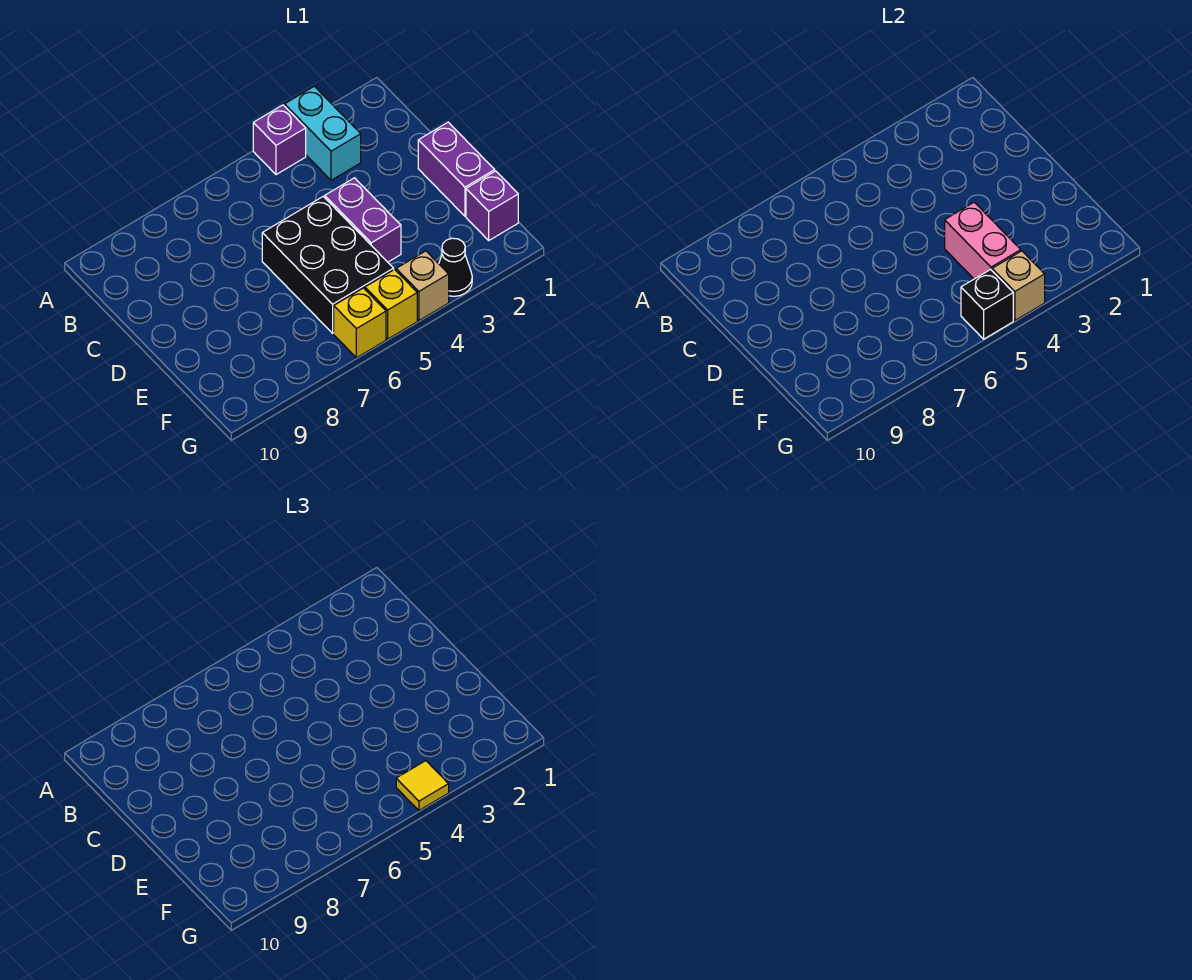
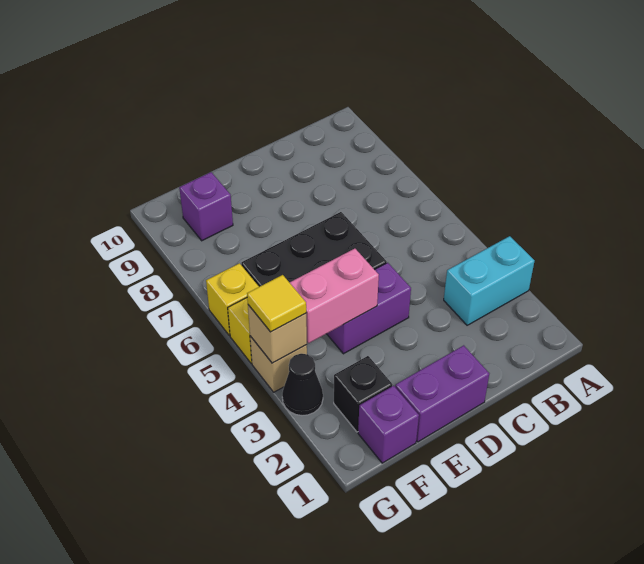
purple 1x1 brick [253,105,306,175] -> purple 1x1 brick moved to [179,172,233,241]
black 1x1 brick [961,269,1013,339] -> black 1x1 brick moved to [334,356,393,432]

